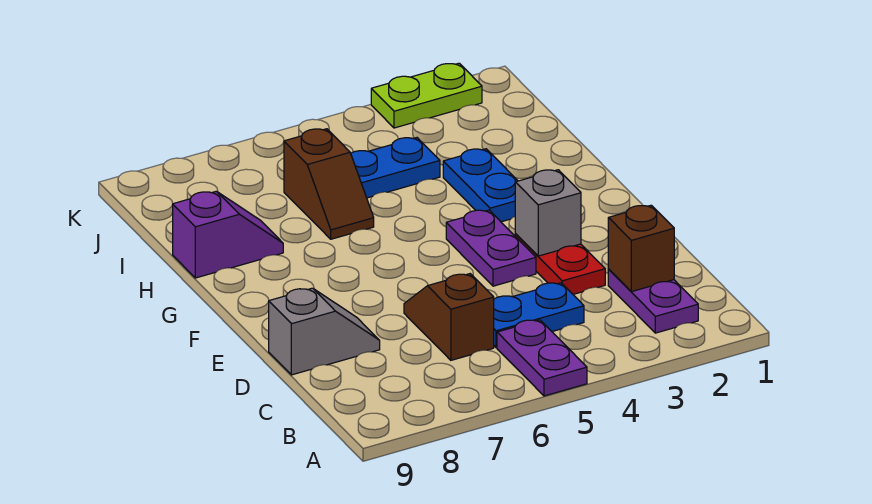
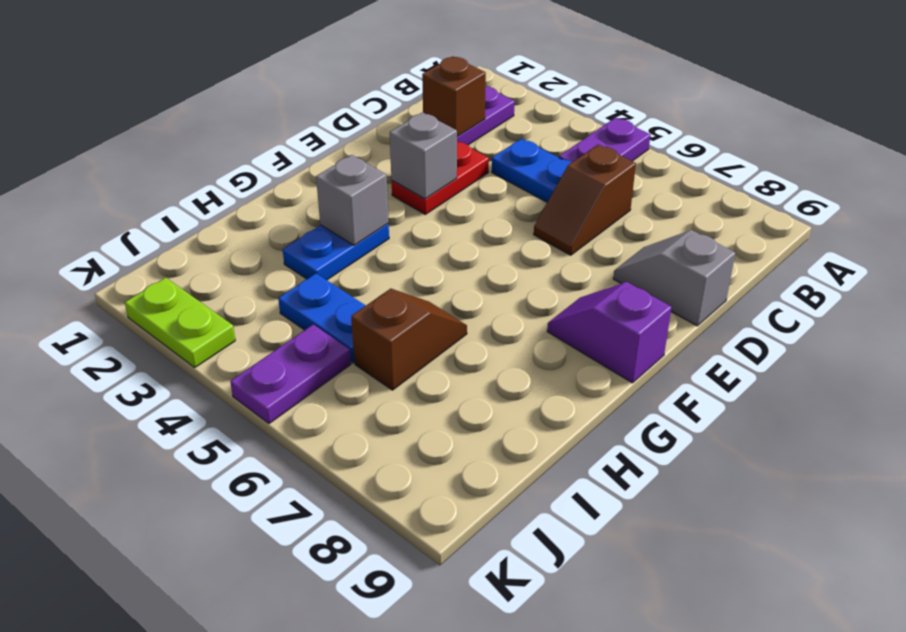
purple 1x2 plate [446,210,536,286] -> purple 1x2 plate moved to [230,325,351,424]
none -> grey 1x1 brick [316,155,389,245]
purple 1x2 slope [173,191,283,278] -> purple 1x2 slope moved to [547,282,672,383]

